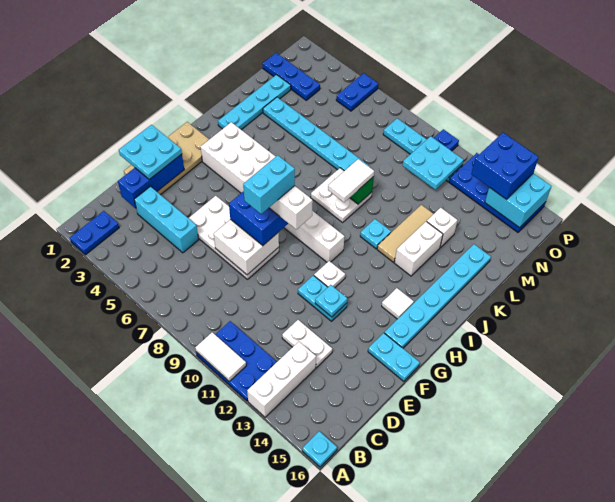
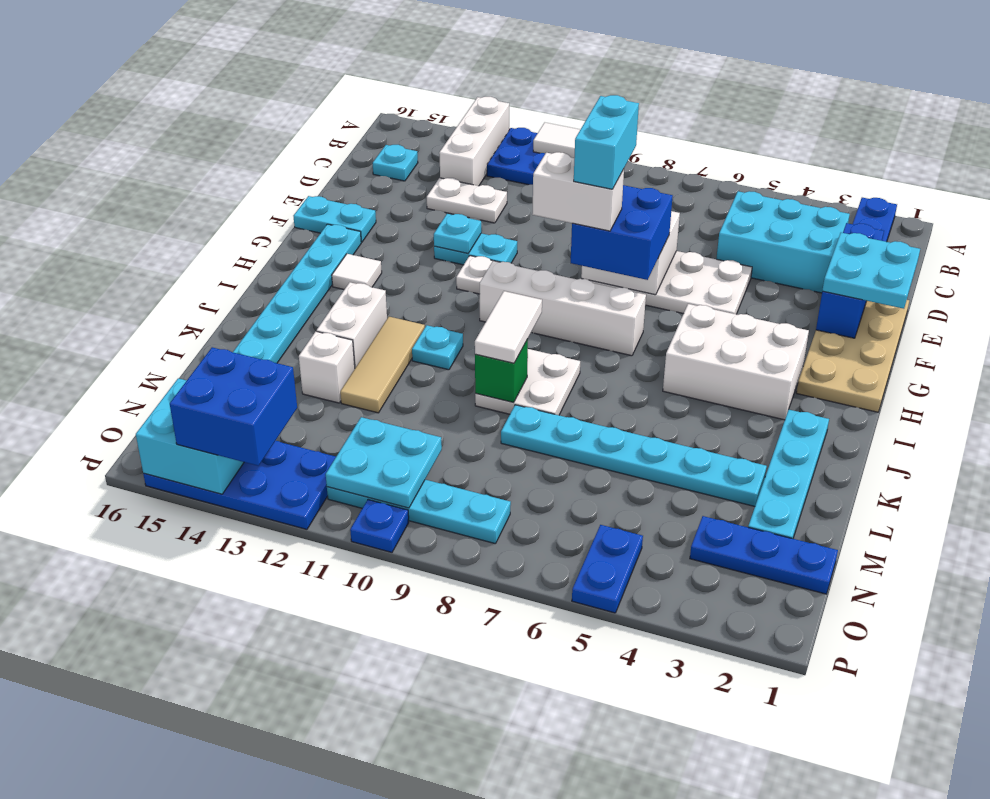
cyan 1x1 plate [302,431,337,467] -> cyan 1x1 plate moved to [373,145,418,181]
cyan 1x3 brick [134,186,199,253] -> cyan 2x3 brick [716,191,850,293]

